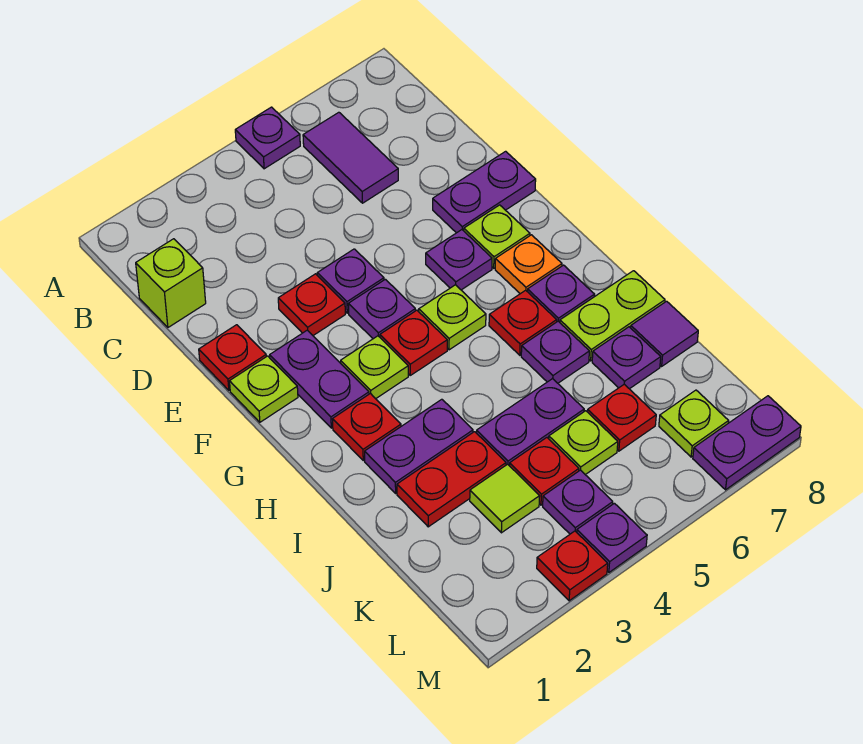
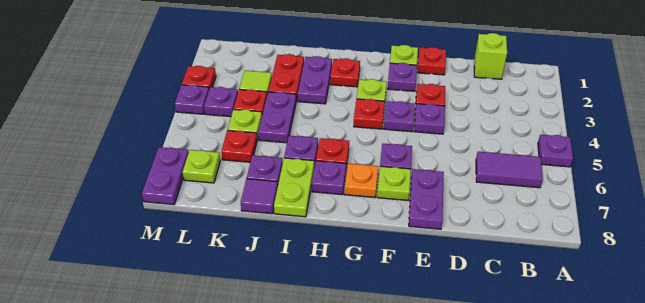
purple 1x2 plate [270,330,369,428] -> purple 1x1 plate [388,63,417,91]
lime 1x1 plate [419,285,486,350] -> none

